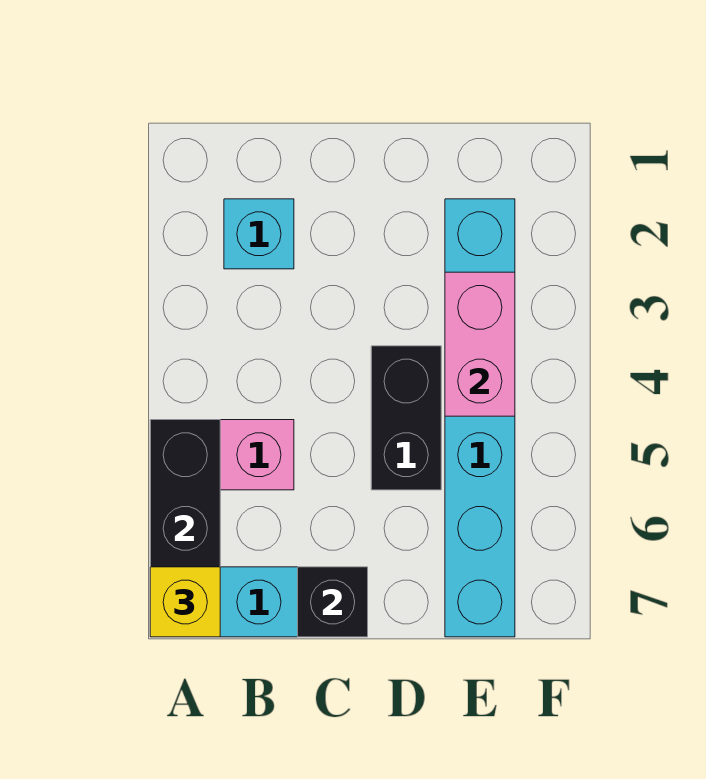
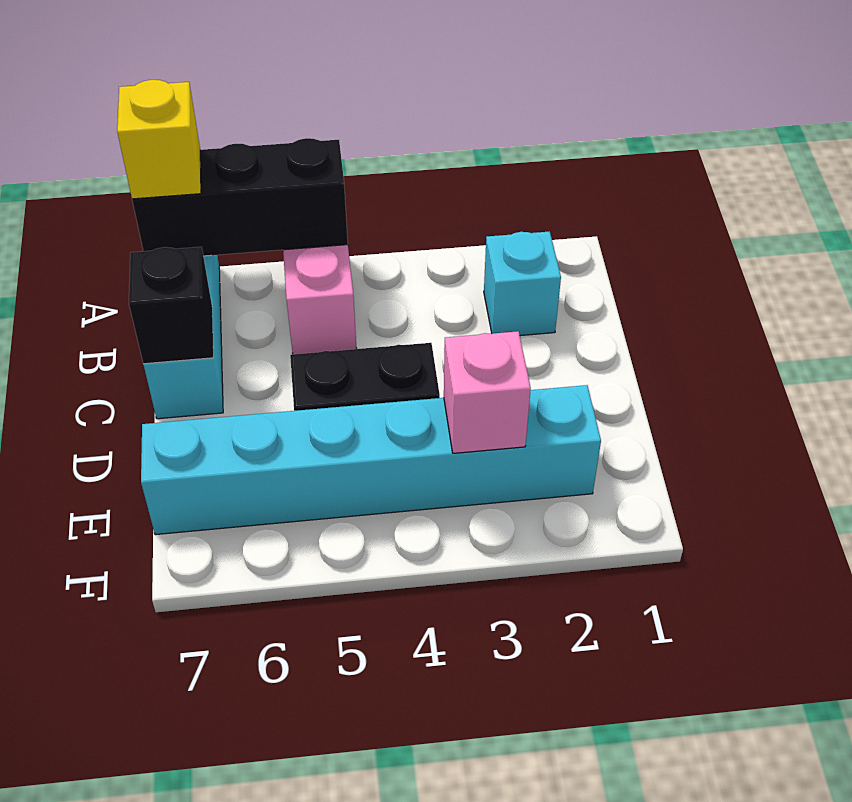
pink 1x2 brick [445,272,515,416] -> pink 1x1 brick [444,331,531,453]

